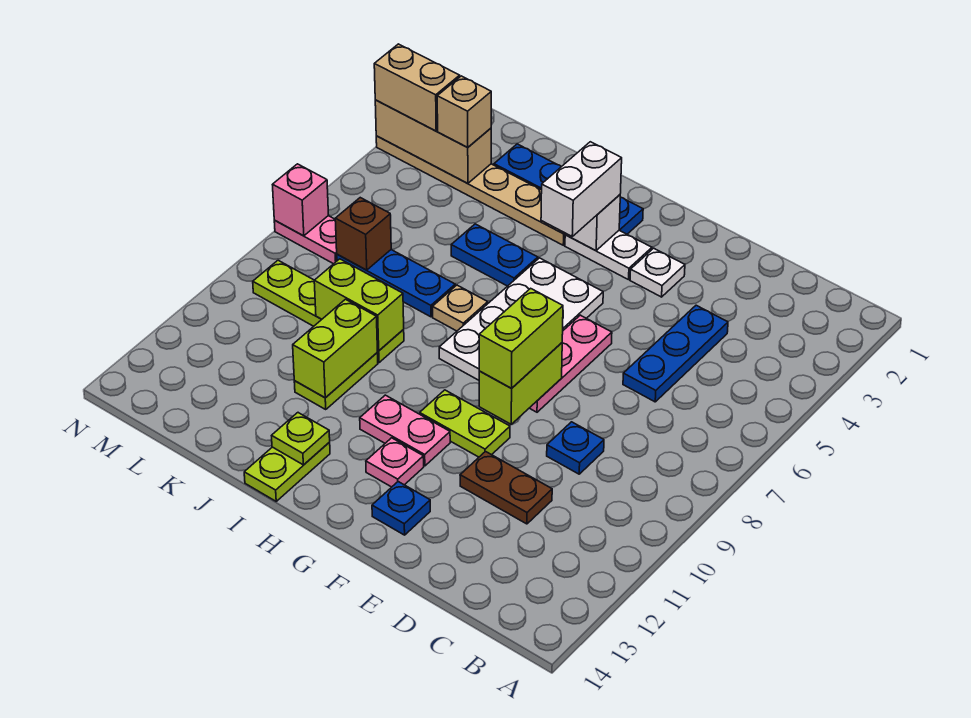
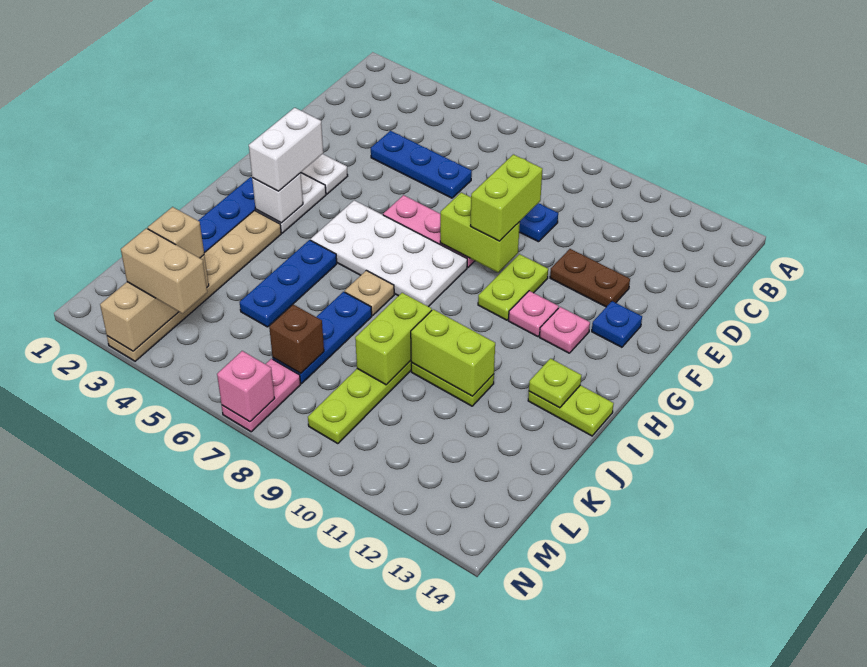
brown 1x2 plate [460,452,552,524] -> brown 1x2 plate turned to [550,249,630,307]
lime 1x2 brick [479,288,563,388] -> lime 1x2 brick turned to [471,154,542,241]
pink 1x2 plate [360,395,450,466] -> pink 1x1 plate [509,291,559,337]
white 1x2 brick [541,142,622,236] -> white 1x2 brick turned to [249,108,323,191]
blue 1x2 plate [451,224,538,286] -> blue 1x3 plate [240,240,337,327]
tan 1x2 brick [374,44,460,131] -> tan 1x2 brick turned to [121,228,207,314]

